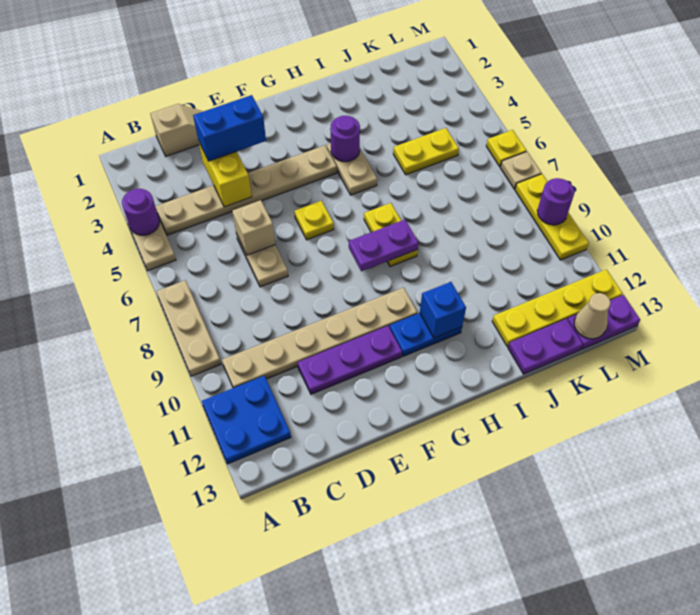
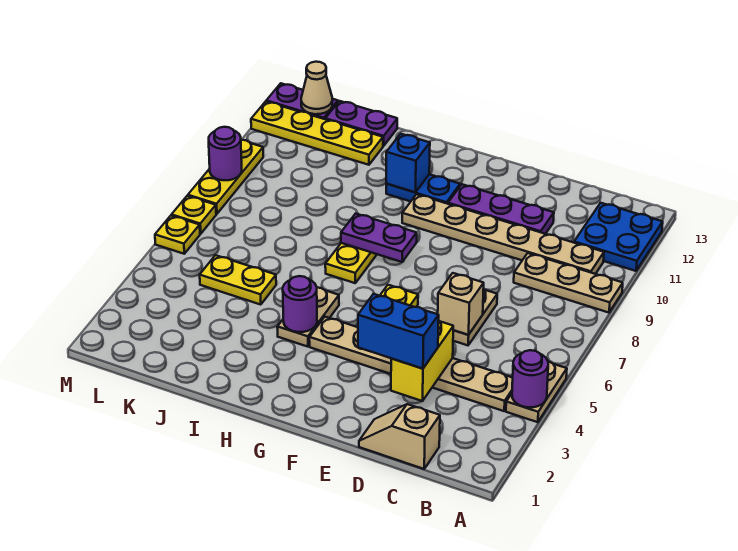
tan 1x3 plate [156,280,221,376] -> tan 1x3 plate turned to [514,253,623,313]
tan 1x1 plate [501,152,541,189] -> yellow 1x1 plate [172,196,216,234]

